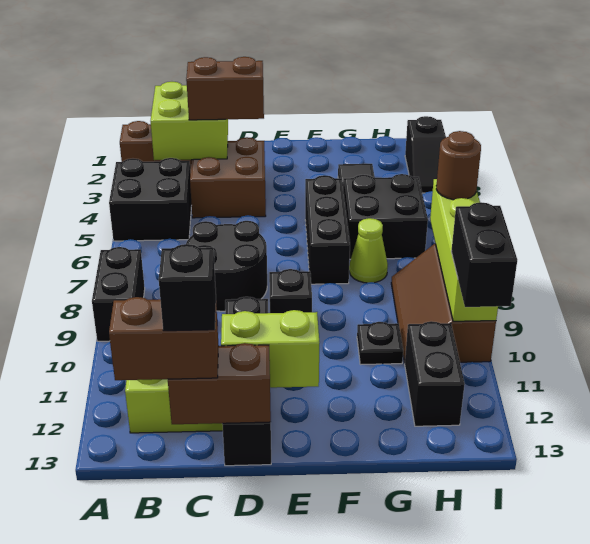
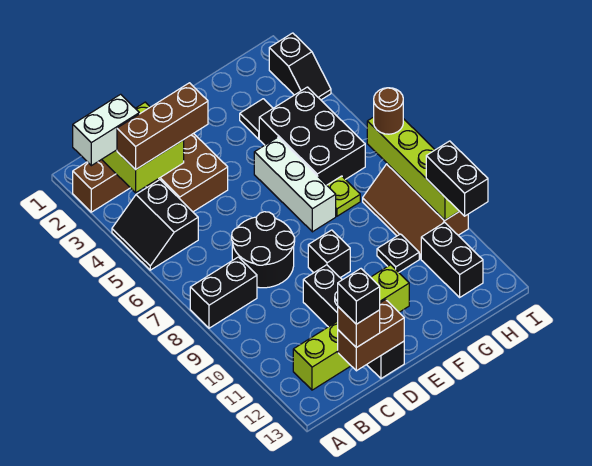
none -> white 1x2 brick [73,94,139,166]
black 2x2 brick [109,158,192,241] -> black 2x2 slope [112,180,198,270]
black 1x2 brick [92,247,145,341] -> black 1x2 brick turned to [190,257,257,328]
brown 1x2 brick [109,297,219,380] -> brown 1x1 brick [338,307,380,348]
brown 1x2 brick [186,57,264,120] -> brown 1x3 brick [117,83,208,170]
black 1x3 brick [305,175,350,284] -> white 1x3 brick [254,137,336,232]
black 2x2 brick [343,174,428,259] -> black 2x3 brick [259,87,365,185]
lime 1x1 cone [349,218,388,283] -> lime 1x1 plate [327,176,360,216]

